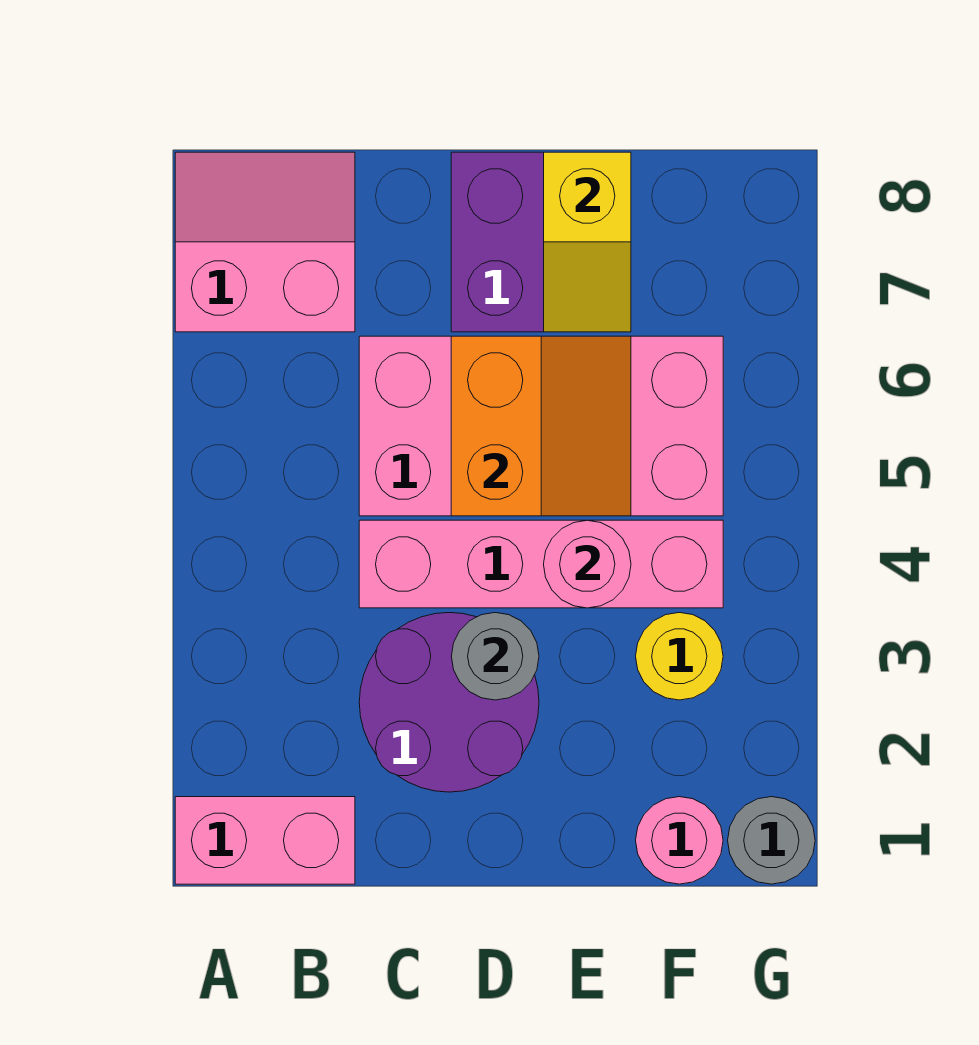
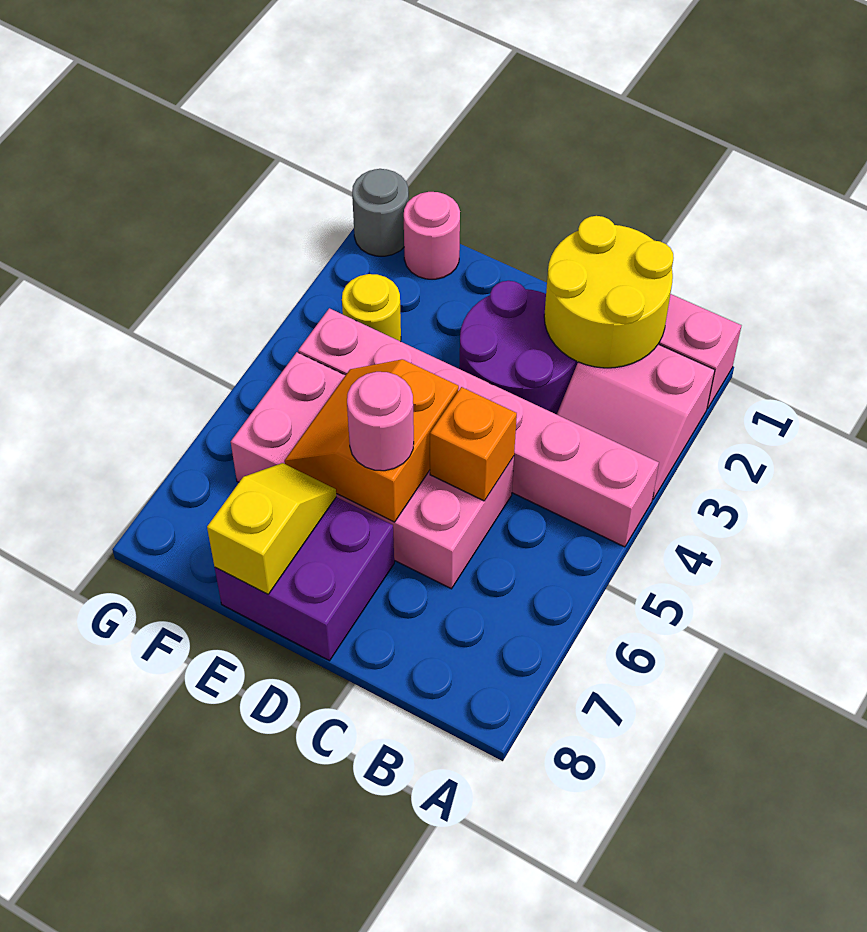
pink 2x2 slope [175,152,355,332] -> pink 2x2 slope moved to [557,344,715,499]
none -> yellow 2x2 round brick [544,216,674,368]
pink 1x4 brick [359,520,723,608] -> pink 1x6 brick [298,308,659,547]
none -> orange 1x1 brick [430,387,517,501]
grey 1x1 round brick [451,613,539,700] -> none
pink 1x1 round brick [544,520,631,608] -> pink 1x1 round brick moved to [347,372,414,471]

